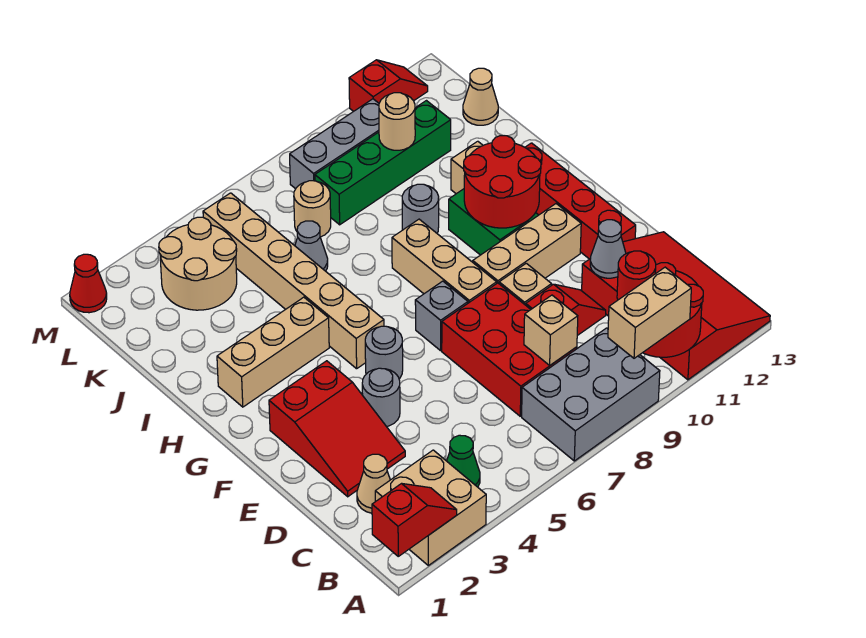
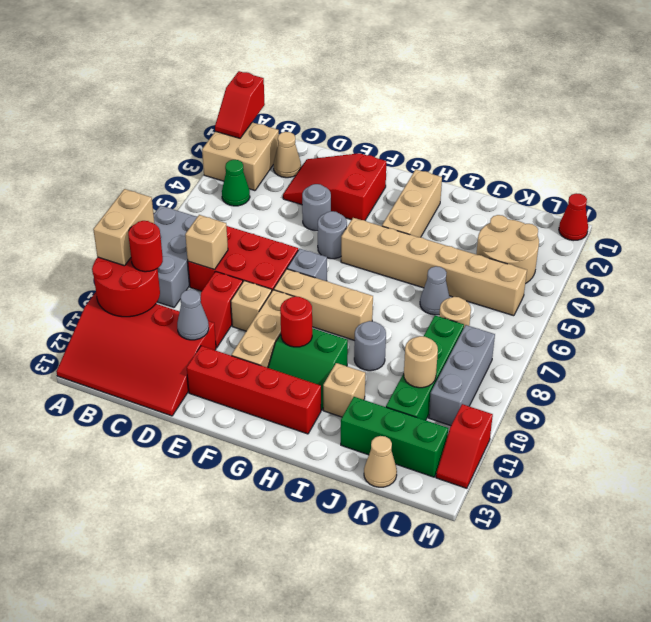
red 2x2 round brick [464,136,541,228] -> red 1x1 round brick [280,296,312,347]
none -> green 1x3 brick [341,397,448,477]

